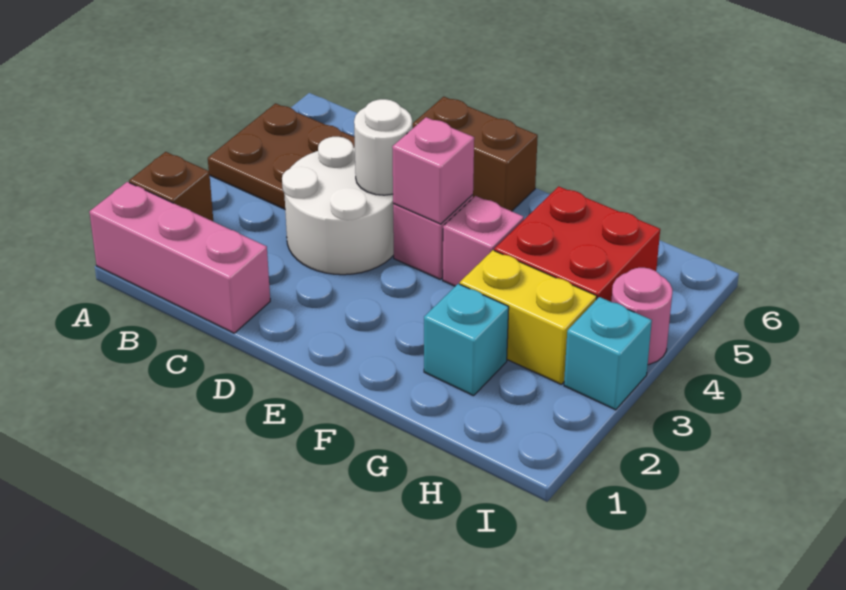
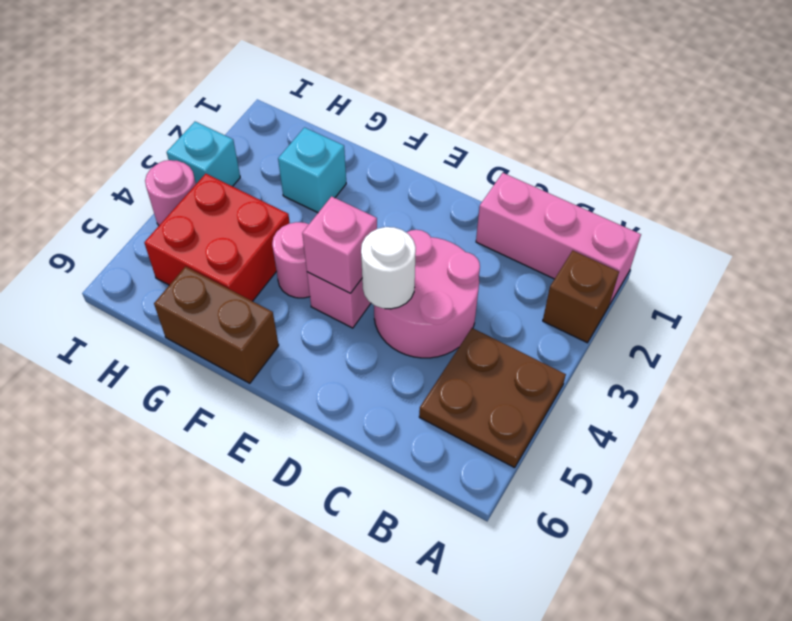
white 2x2 round brick [282,137,394,275] -> pink 2x2 round brick [374,230,480,358]
brown 1x2 brick [413,97,538,211] -> brown 1x2 brick moved to [154,267,279,383]
pink 1x1 brick [443,196,524,286] -> pink 1x1 round brick [272,222,310,298]
yellow 1x2 brick [460,250,597,384] -> none

